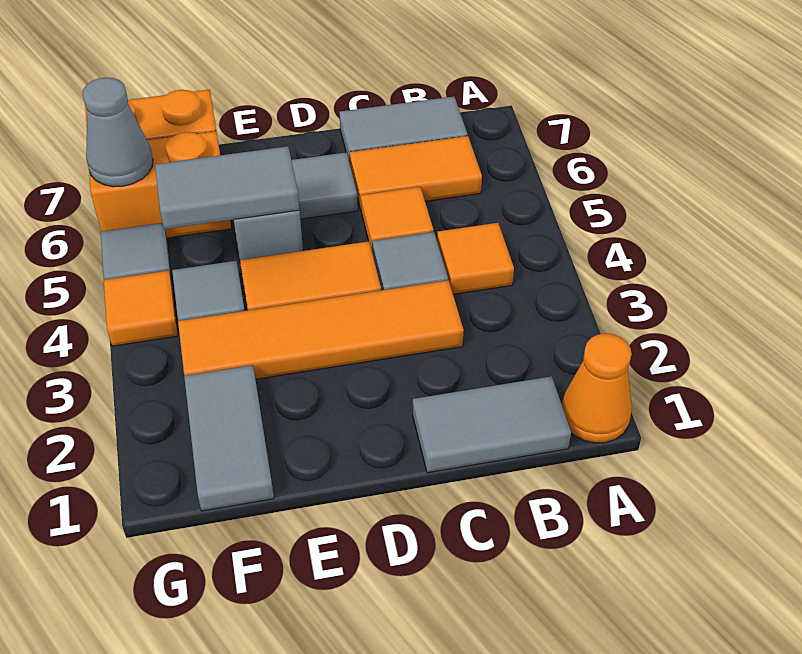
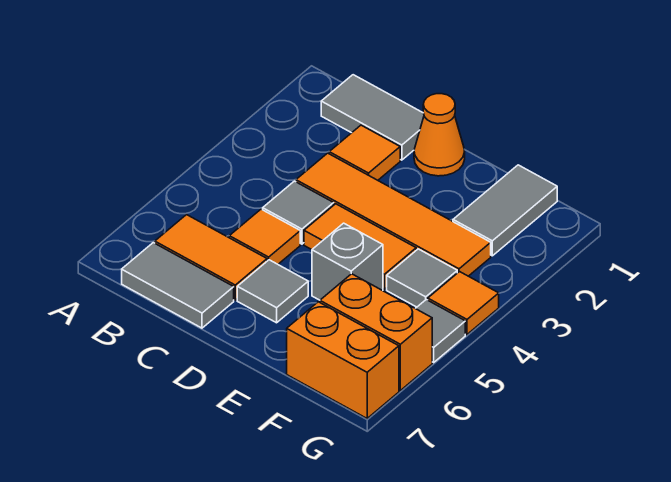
orange 1x1 cone [562,333,632,443] -> orange 1x1 cone moved to [414,94,465,176]
orange 1x1 tile [437,223,514,294] -> orange 1x1 tile moved to [329,125,400,180]
grey 1x2 tile [155,146,299,229] -> none
grey 1x1 cone [82,77,153,187] -> none

